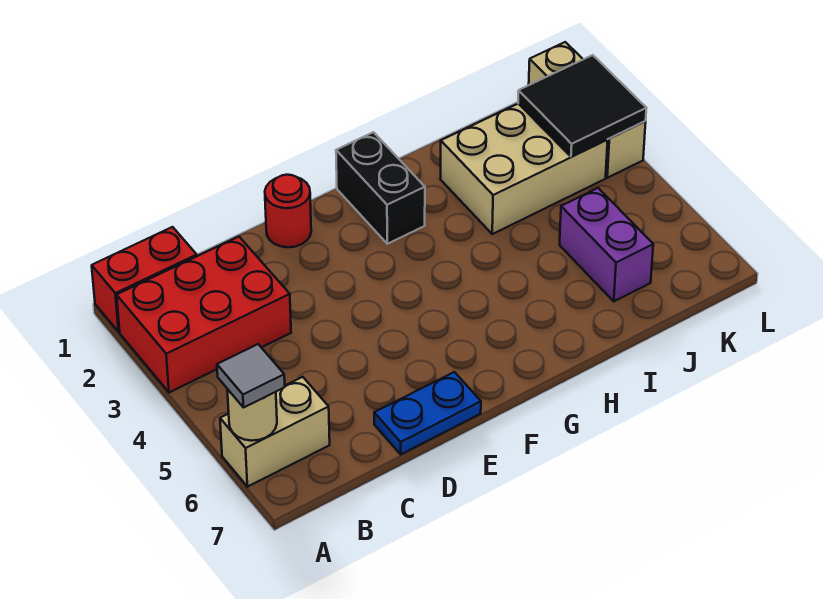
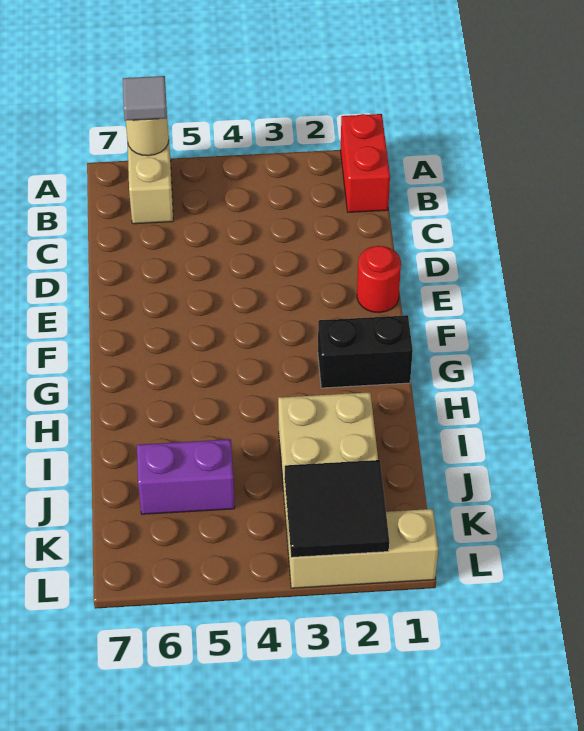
red 2x3 brick [117,237,291,392] -> none
blue 1x2 plate [374,372,481,454] -> none

